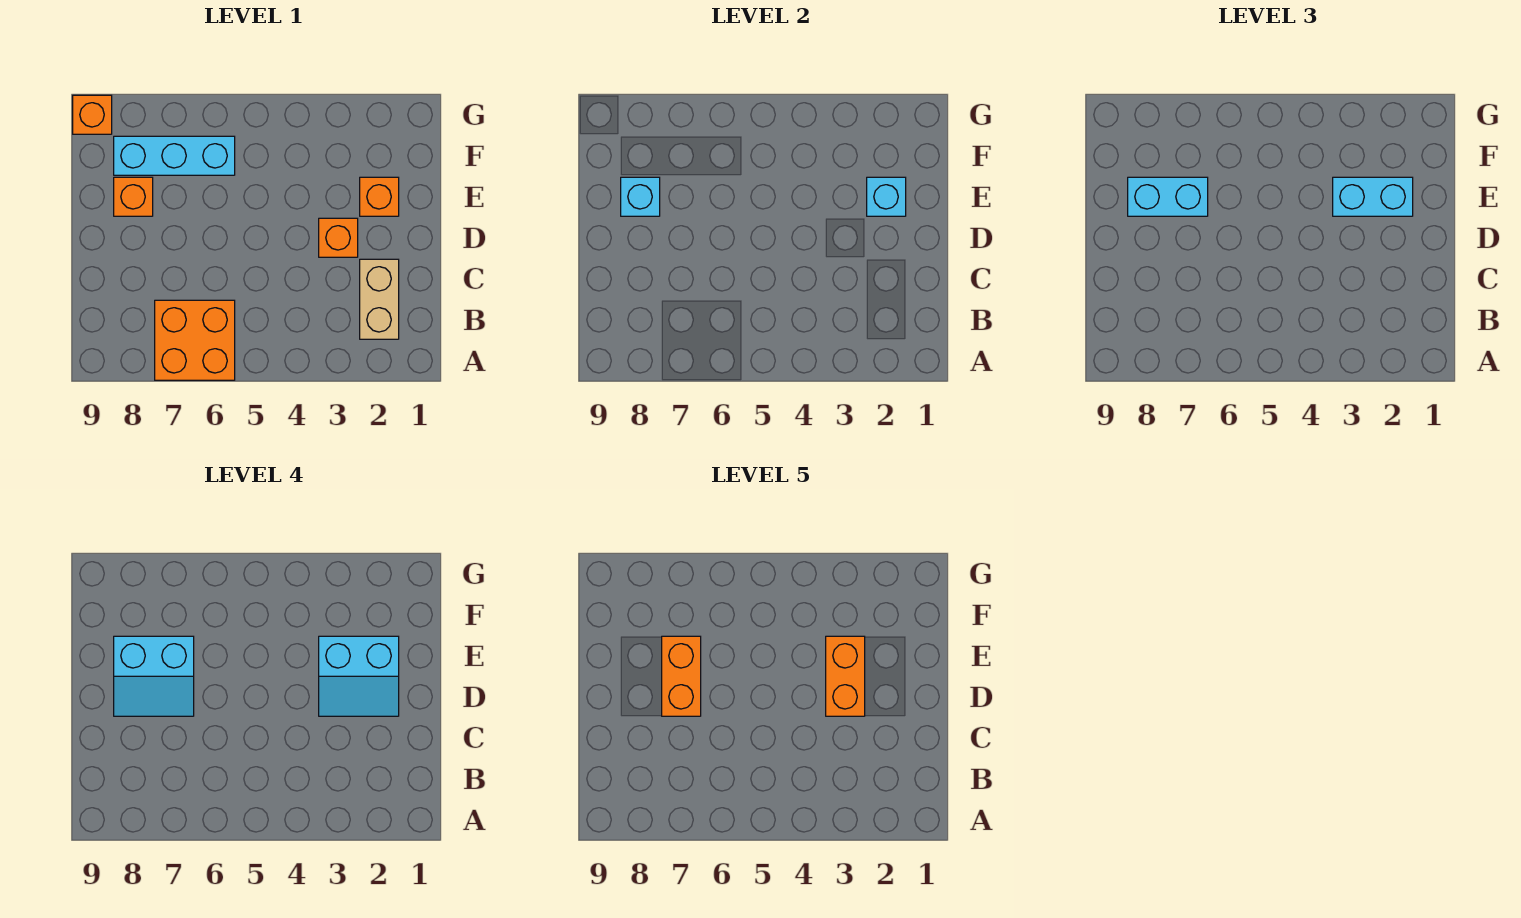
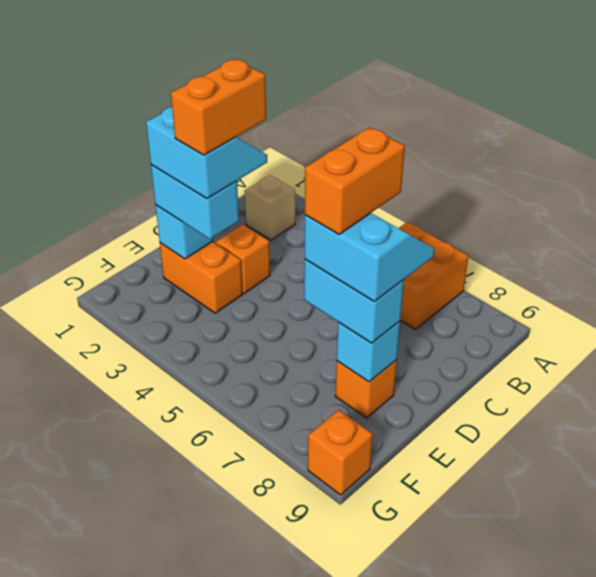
tan 1x2 brick [360,259,399,339] -> tan 1x1 brick [245,175,295,240]
orange 1x1 brick [360,177,399,216] -> orange 1x2 brick [160,242,242,313]
cyan 1x3 brick [114,136,235,175] -> none

